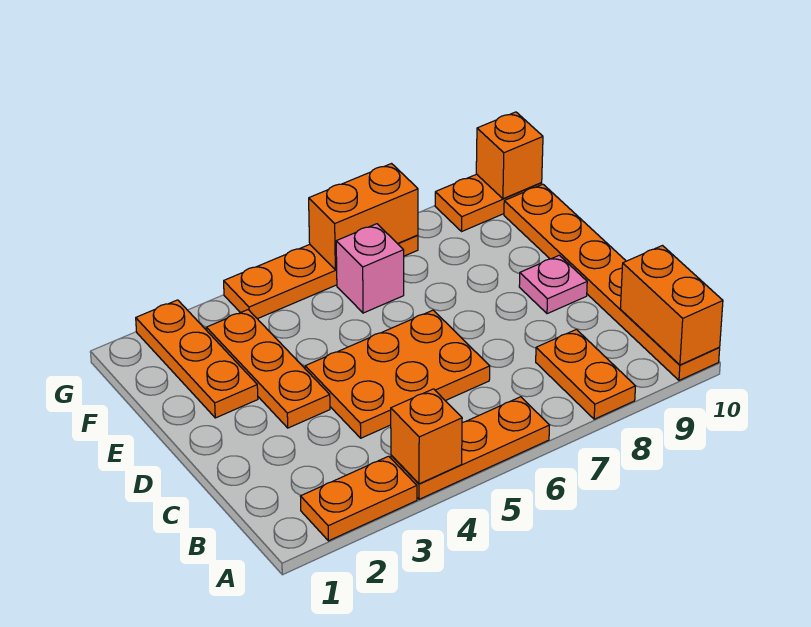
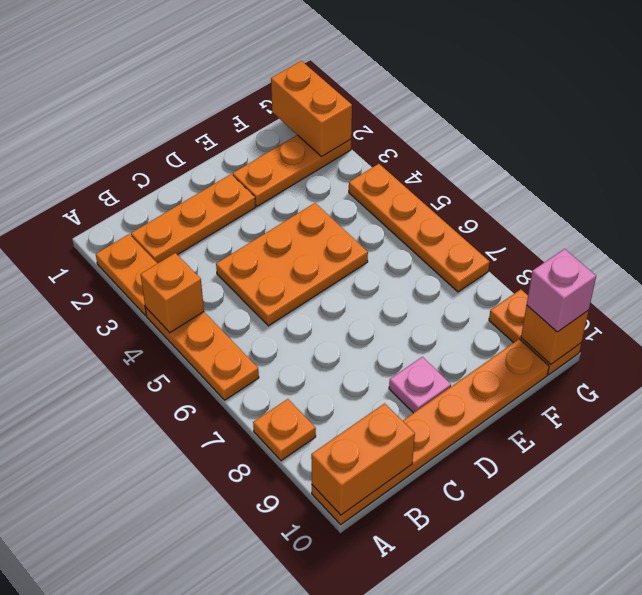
orange 1x2 plate [536,329,635,419] -> orange 1x1 plate [253,399,316,461]
orange 2x3 plate [305,310,490,438] -> orange 2x3 plate turned to [216,203,368,326]
orange 1x3 plate [206,310,330,428] -> orange 1x3 plate moved to [131,174,256,263]
pink 1x1 brick [336,224,404,313] -> pink 1x1 brick moved to [527,249,596,332]
orange 1x2 brick [309,164,418,270] -> orange 1x2 brick moved to [271,61,352,157]

